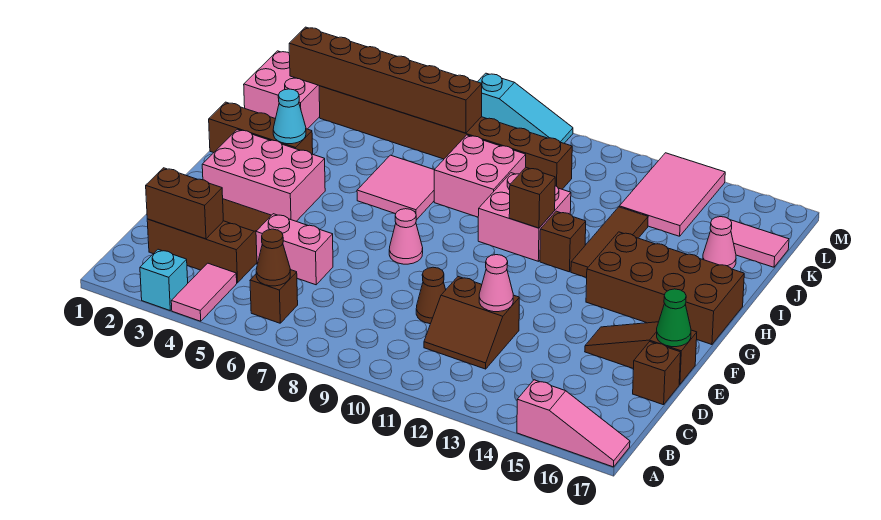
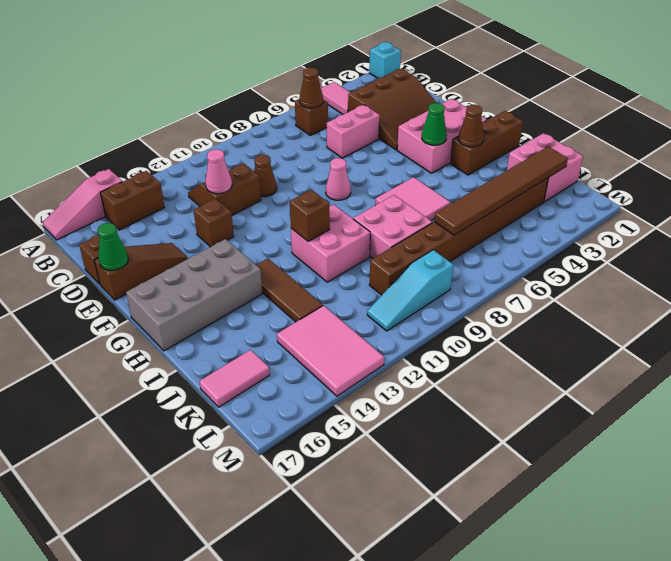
cyan 1x1 brick [140,249,188,310] -> cyan 1x1 brick moved to [369,42,401,78]
brown 1x2 brick [146,168,223,239] -> brown 1x2 brick moved to [100,171,165,230]
none -> green 1x1 cone [422,103,447,145]
brown 2x4 brick [586,232,744,345] -> grey 2x4 brick [126,239,262,351]
cyan 1x1 cone [273,89,306,144] -> brown 1x1 cone [458,105,484,147]
brown 1x1 brick [540,211,586,272] -> brown 1x1 brick moved to [194,199,234,247]
pink 1x1 cone [703,217,736,269] -> none
brown 1x6 brick [289,27,482,133] -> brown 1x6 tile [434,147,568,235]
cyan 1x3 slope [478,73,573,143] -> cyan 1x3 slope moved to [367,250,453,331]

